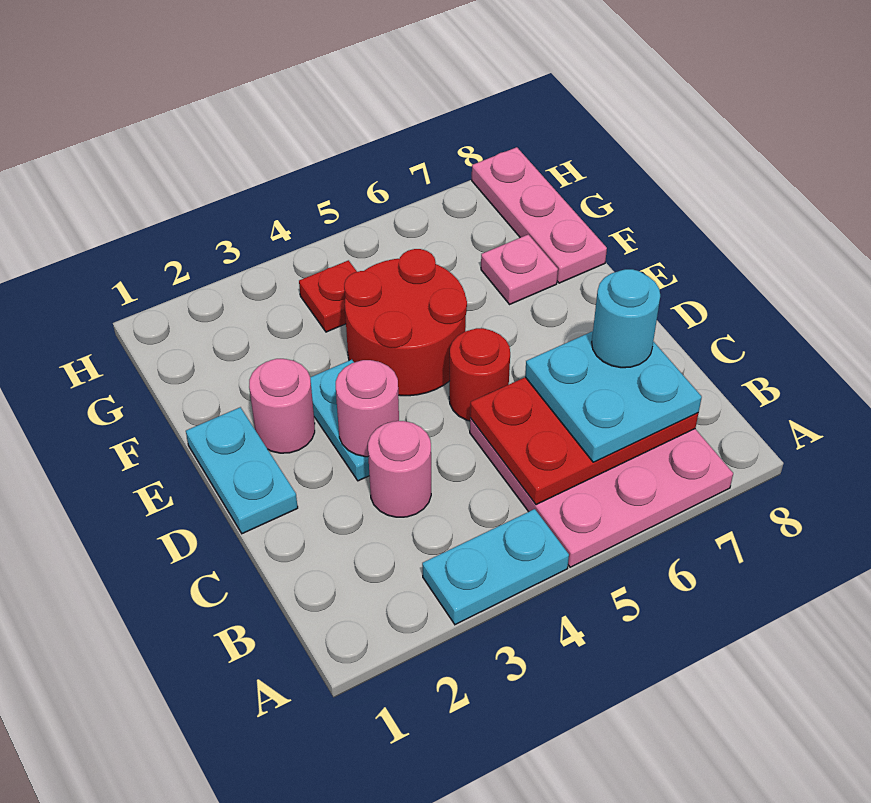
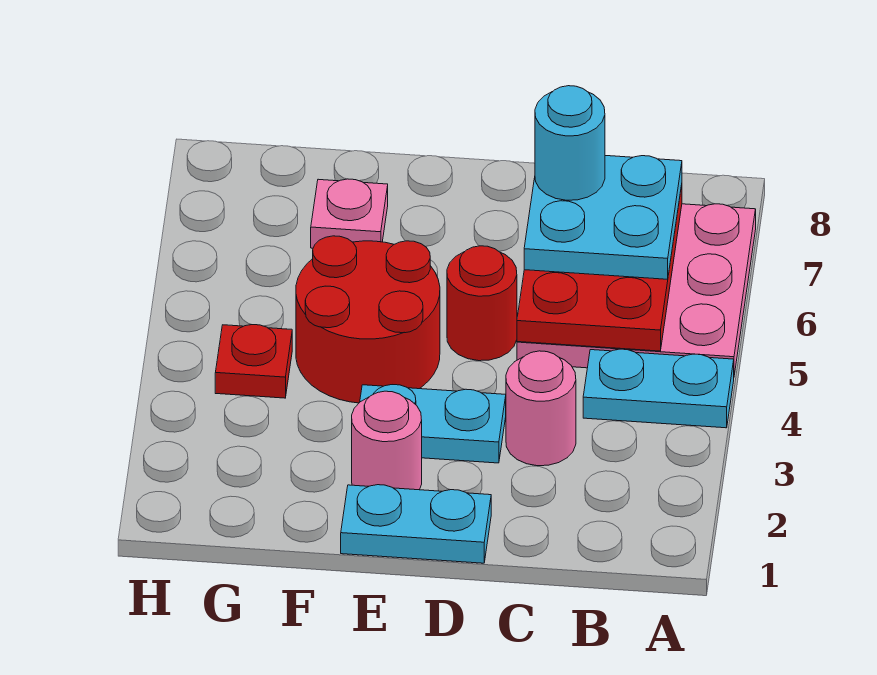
cyan 1x2 plate [422,509,569,625] -> cyan 1x2 plate turned to [583,349,734,428]
pink 1x1 round brick [336,360,399,457] -> none
pink 1x3 plate [472,147,607,283] -> none

